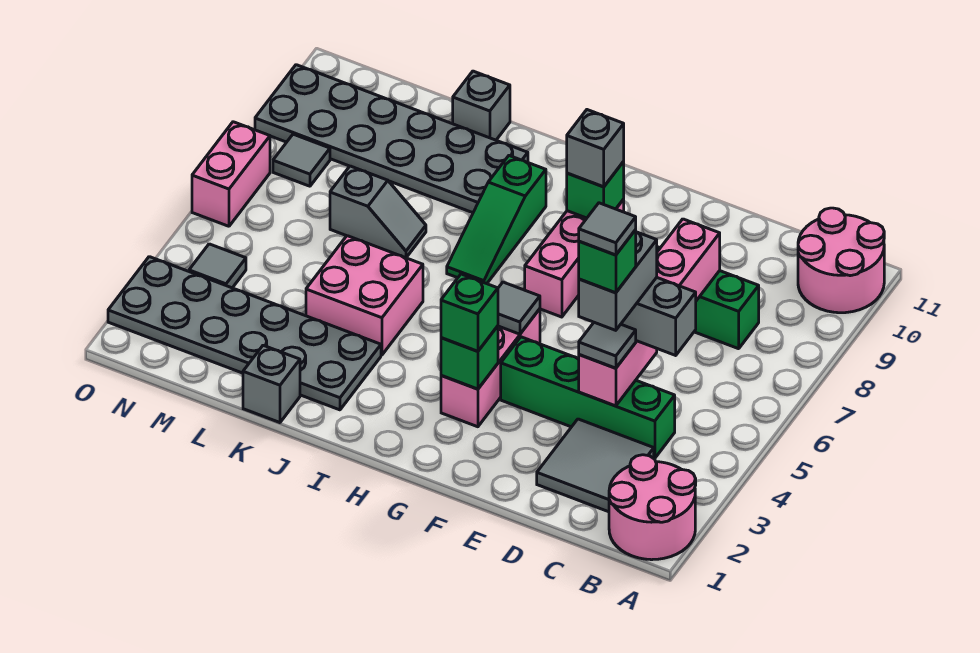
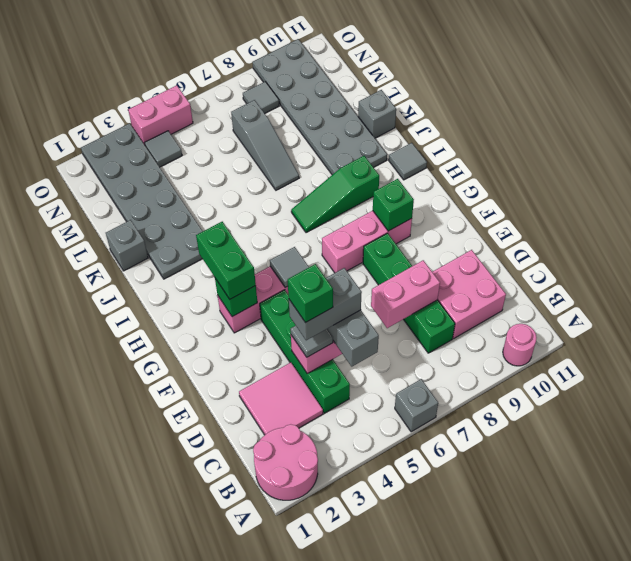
pink 2x2 round brick [798,208,884,313] -> pink 1x1 round brick [503,324,537,366]
grey 2x2 tile [537,419,654,512] -> pink 2x2 tile [239,362,323,435]
grey 1x1 tile [579,203,636,255] -> grey 1x1 tile moved to [389,143,427,180]
green 1x1 brick [441,274,498,351] -> green 1x2 brick [196,222,256,299]
grey 1x1 brick [567,110,624,187] -> grey 1x1 brick moved to [395,379,438,432]
pink 2x2 brick [306,236,423,355] -> pink 2x2 brick moved to [433,250,506,338]
grey 1x2 slope [330,166,426,258] -> grey 1x3 slope [231,100,299,190]
pink 1x2 brick [192,122,270,226] -> pink 1x2 brick moved to [128,85,193,145]

